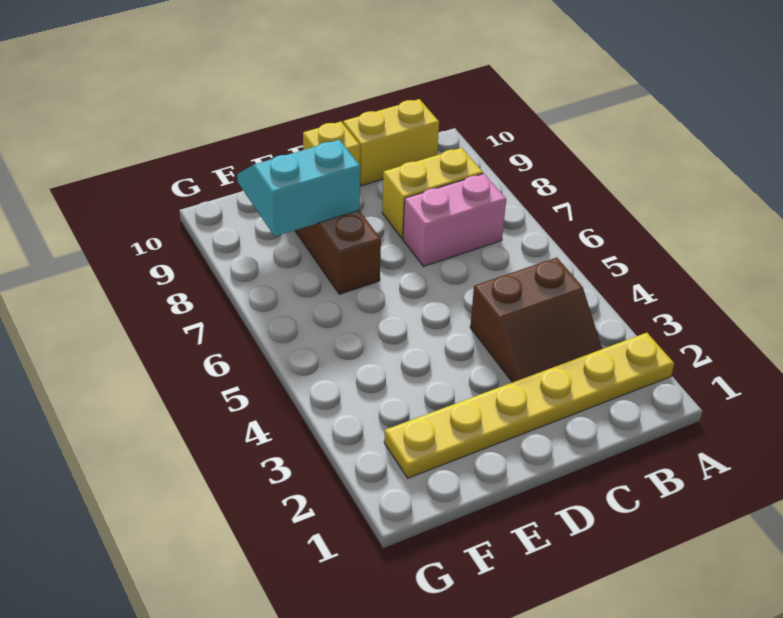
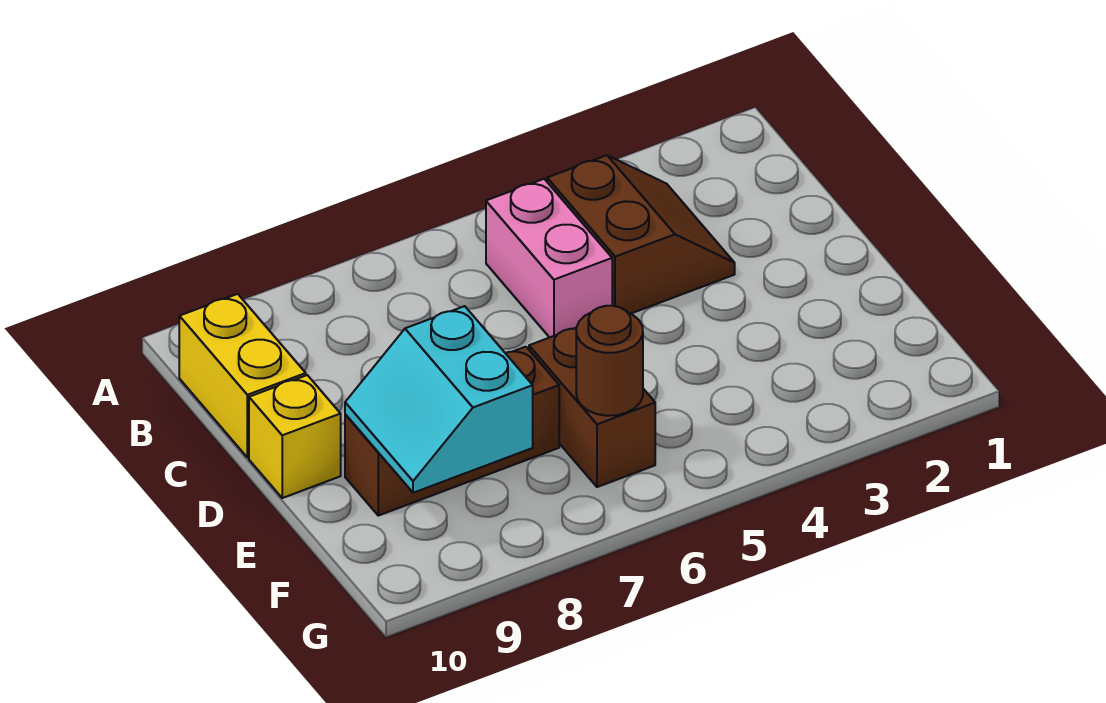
yellow 1x6 plate [384,333,674,478] -> none
pink 1x2 brick [403,174,506,266] -> pink 1x2 brick moved to [486,179,612,337]
yellow 1x2 brick [382,148,483,238] -> none
none -> brown 1x2 brick [529,328,655,487]
none -> brown 1x1 round brick [576,306,643,416]

